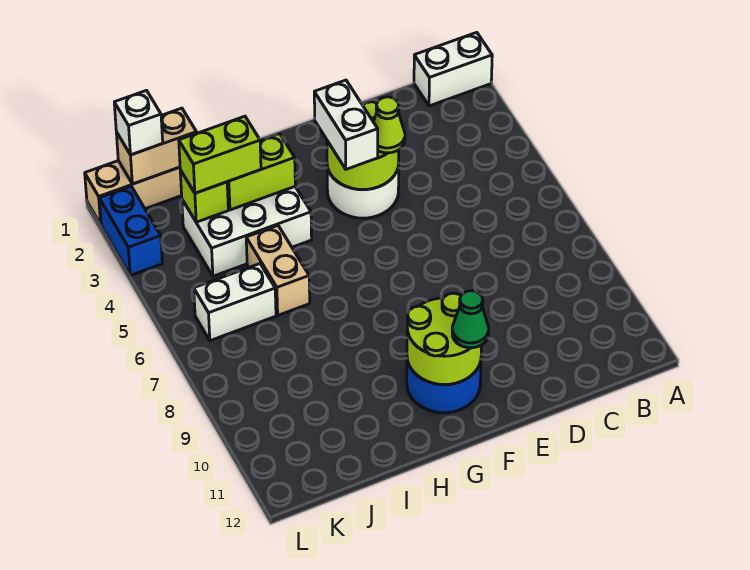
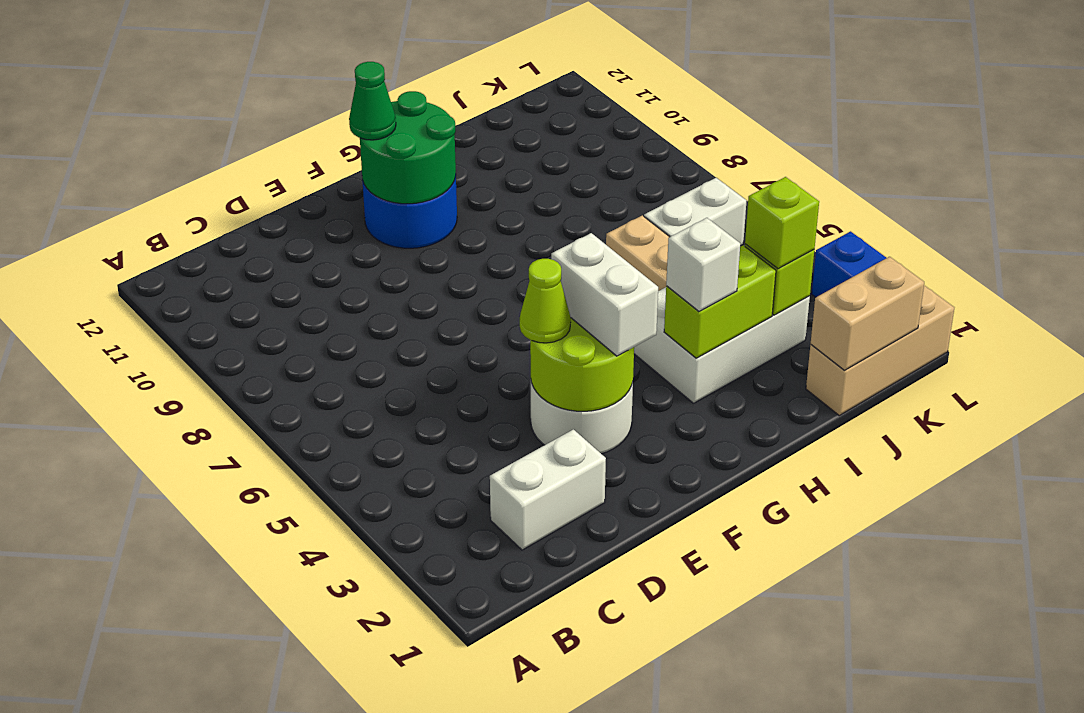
white 1x2 brick [414,32,492,106] -> white 1x2 brick moved to [490,429,606,550]
lime 2x2 round brick [407,293,482,385] -> green 2x2 round brick [360,91,456,204]
lime 1x2 brick [179,116,261,193] -> lime 1x1 brick [745,177,819,269]
white 1x1 brick [114,91,163,155] -> white 1x1 brick moved to [666,218,740,311]

